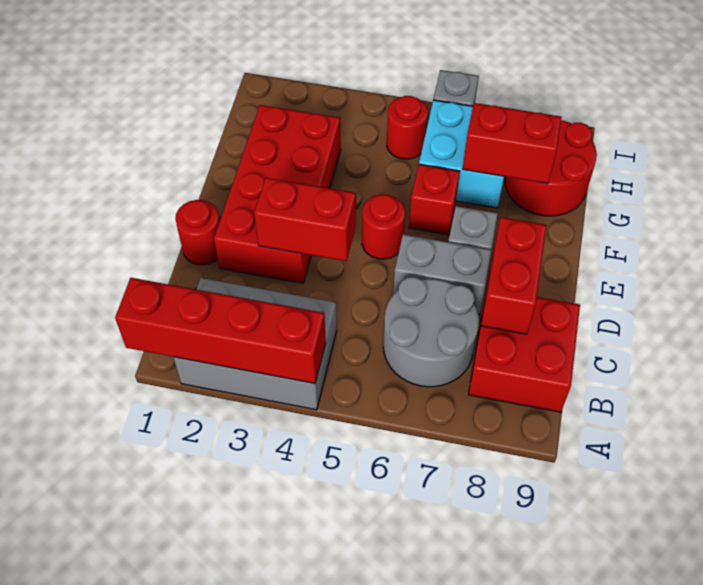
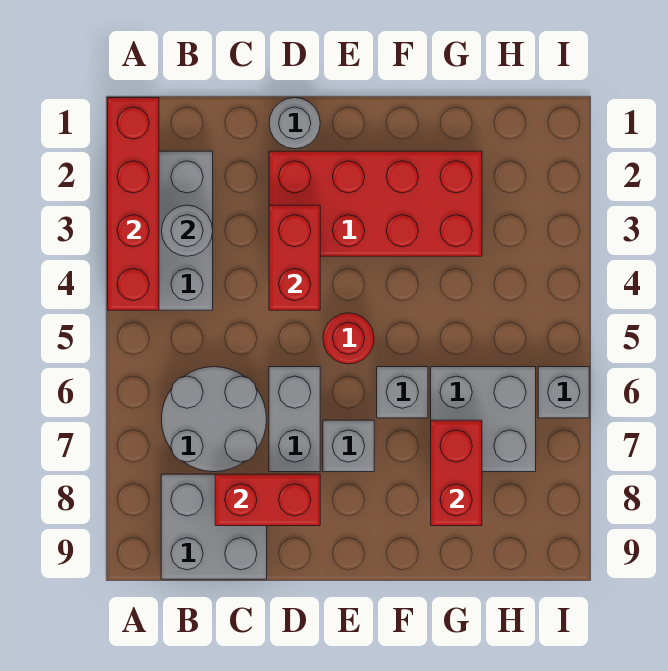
none -> grey 1x1 round brick [162,205,213,256]
red 2x2 brick [468,297,580,412] -> grey 2x2 brick [161,474,267,579]
red 1x1 round brick [175,200,220,265] -> grey 1x1 round brick [269,98,320,149]
red 1x1 brick [409,164,460,235] -> grey 1x1 brick [377,367,428,418]
cyan 2x2 brick [419,100,504,208] -> grey 2x2 brick [431,367,536,472]
red 2x2 round brick [505,120,597,216] -> none
red 1x1 round brick [387,96,428,159] -> none

